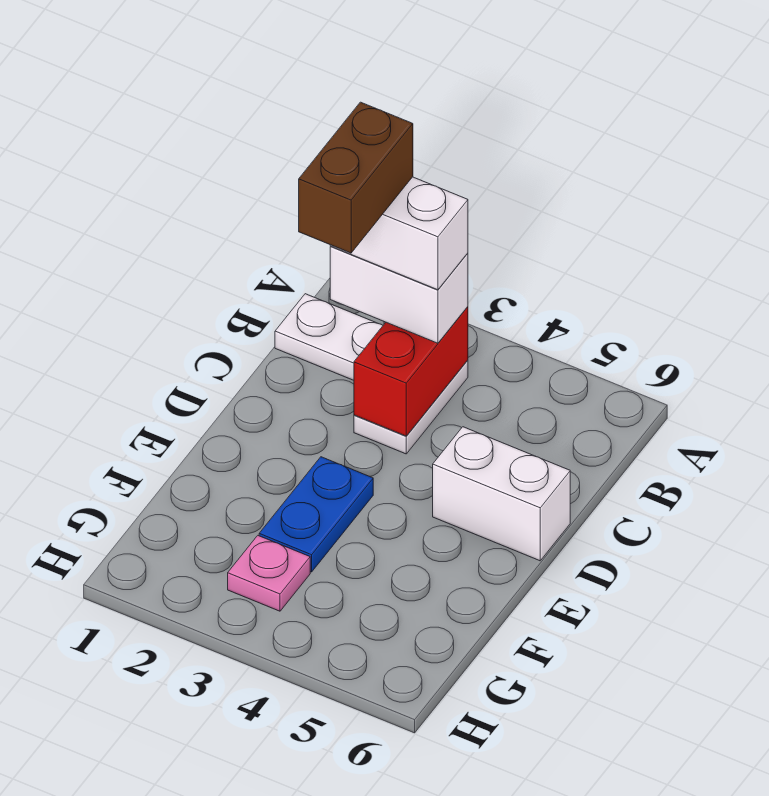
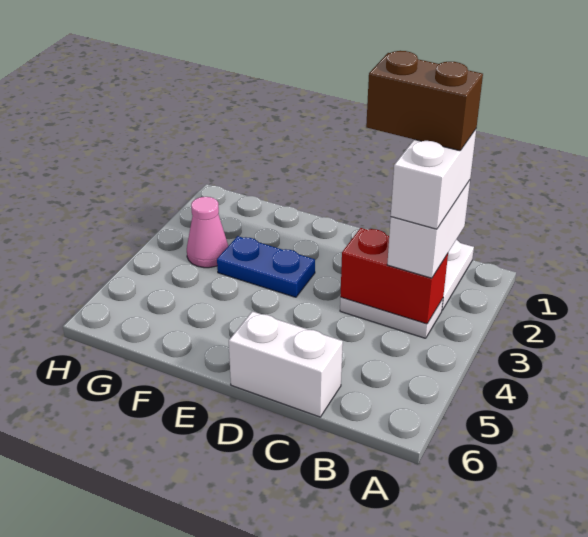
white 1x2 brick [433,427,570,561] -> white 1x2 brick turned to [229,311,343,417]
pink 1x1 plate [228,536,310,611] -> pink 1x1 cone [187,197,228,268]

